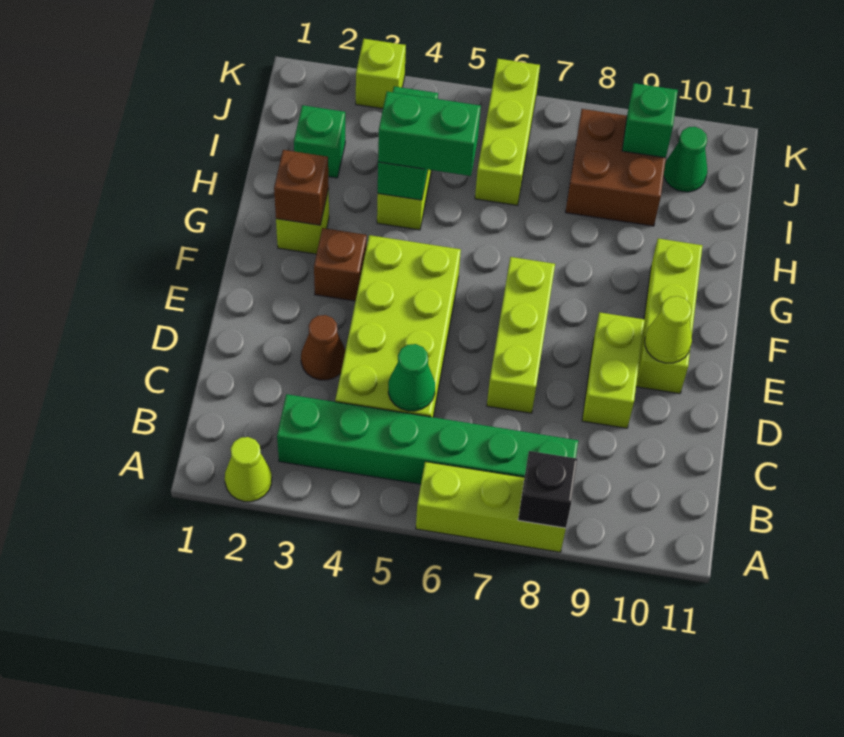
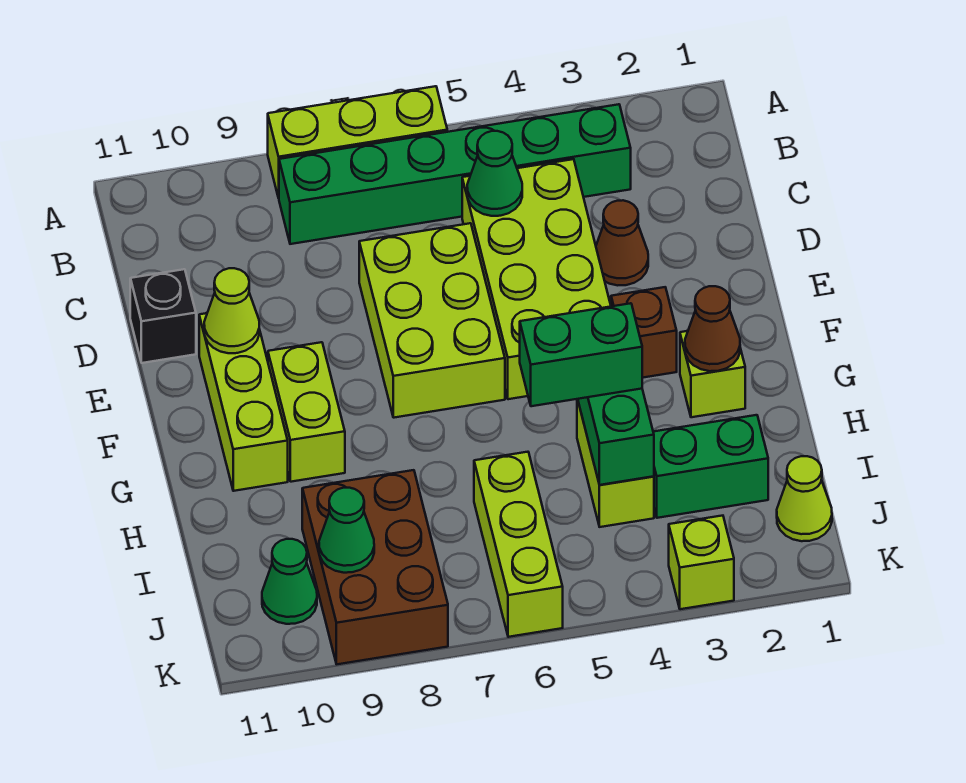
lime 1x1 cone [225,437,272,502] -> lime 1x1 cone moved to [777,456,832,541]
black 1x1 brick [518,451,578,528] -> black 1x1 brick moved to [130,269,196,363]
lime 1x3 brick [487,257,555,413] -> lime 2x3 brick [359,223,505,418]
lime 1x2 brick [582,312,645,428] -> lime 1x2 brick moved to [268,342,345,482]
brown 1x1 brick [274,150,329,225] -> brown 1x1 cone [685,286,740,371]
green 1x1 brick [294,105,345,178] -> green 1x2 brick [653,415,768,518]
brown 2x2 brick [565,109,666,226] -> brown 2x3 brick [302,470,448,664]
green 1x1 brick [622,83,678,158] -> green 1x1 cone [319,488,374,573]

